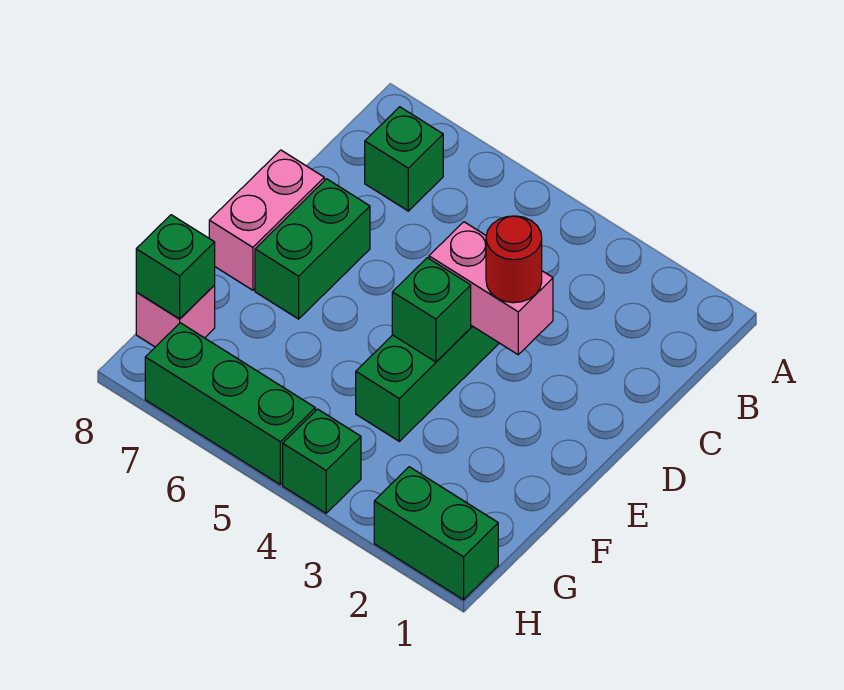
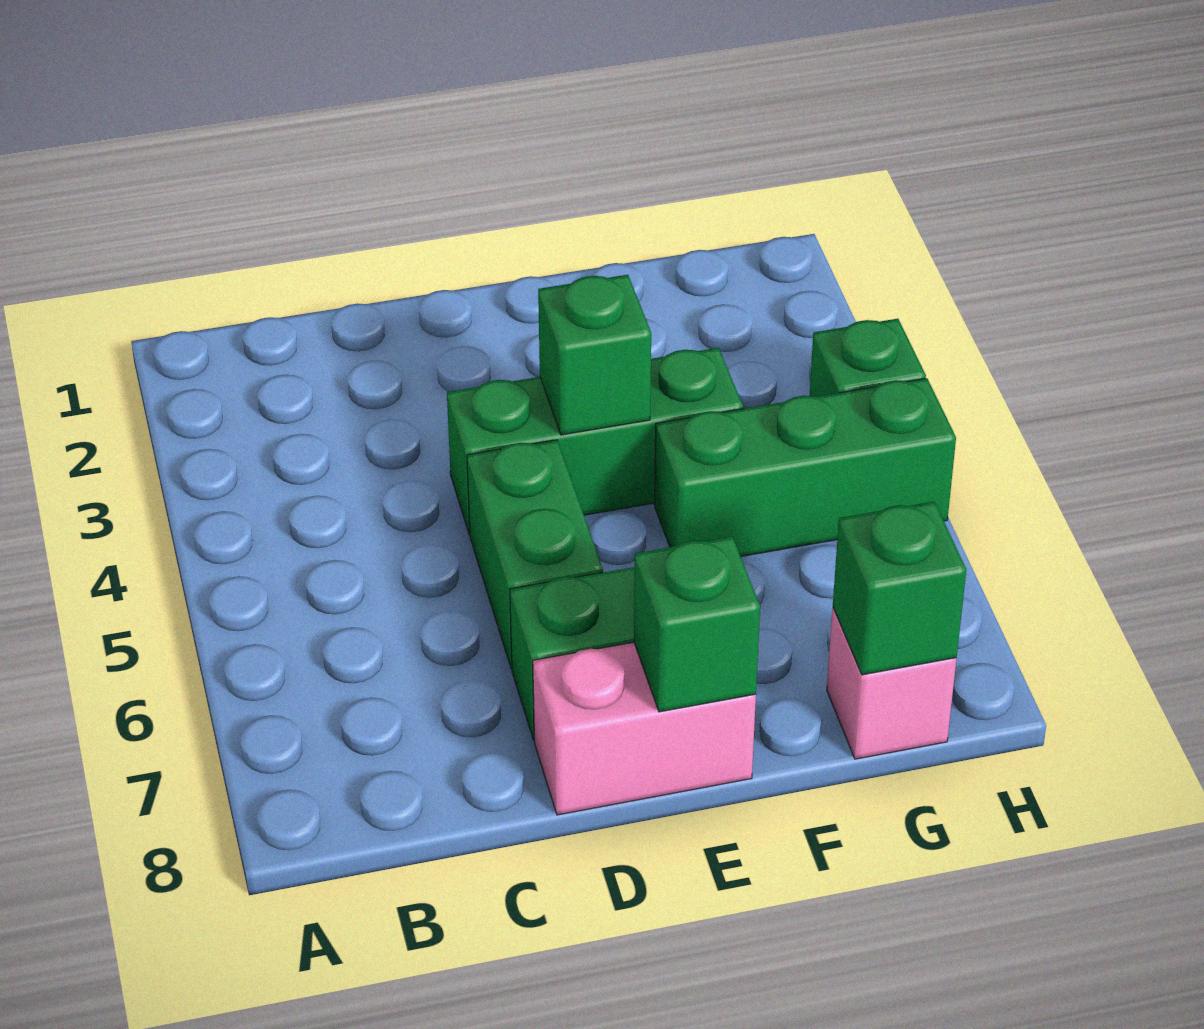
green 1x1 brick [365,107,443,211] -> green 1x1 brick moved to [634,537,760,712]
pink 1x2 brick [429,222,553,355] -> none
red 1x1 round brick [486,216,542,303] -> none
green 1x2 brick [374,467,498,600] -> green 1x2 brick moved to [467,440,603,669]
green 1x3 brick [145,323,315,484] -> green 1x3 brick turned to [654,378,956,557]

